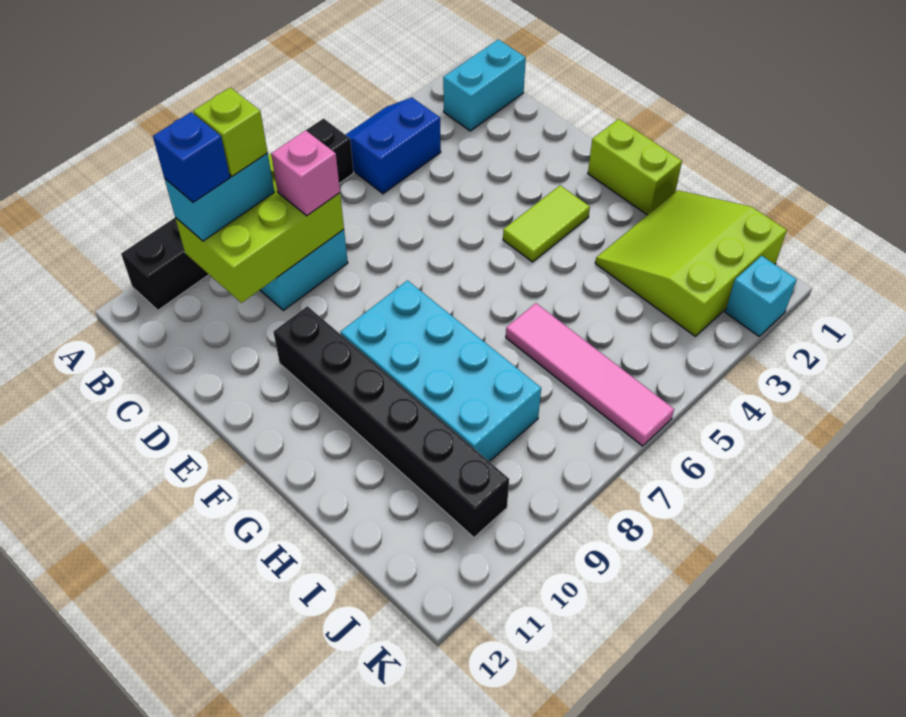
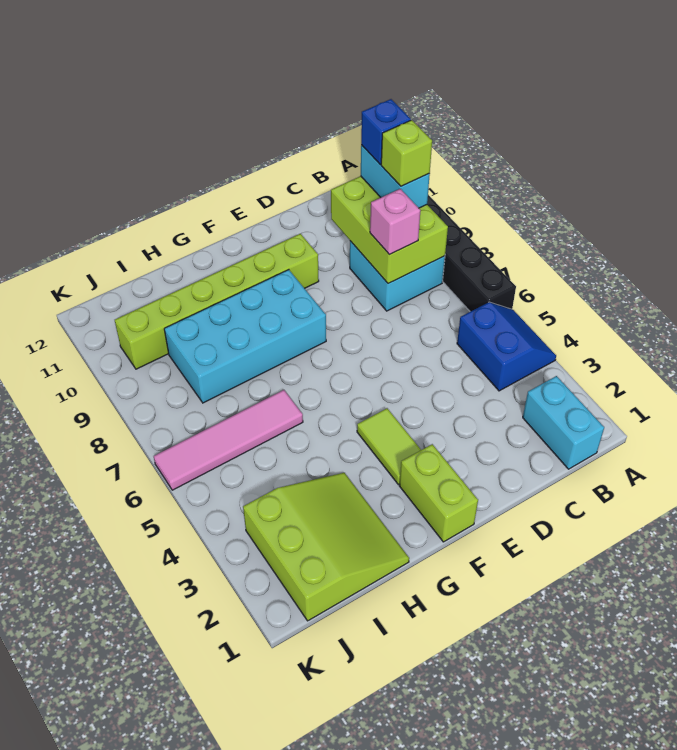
black 1x6 brick [273,306,509,537] -> lime 1x6 brick [115,234,319,369]
lime 1x2 brick [588,119,682,215] -> lime 1x2 brick turned to [399,444,478,542]
cyan 1x1 brick [725,256,797,336] -> none

